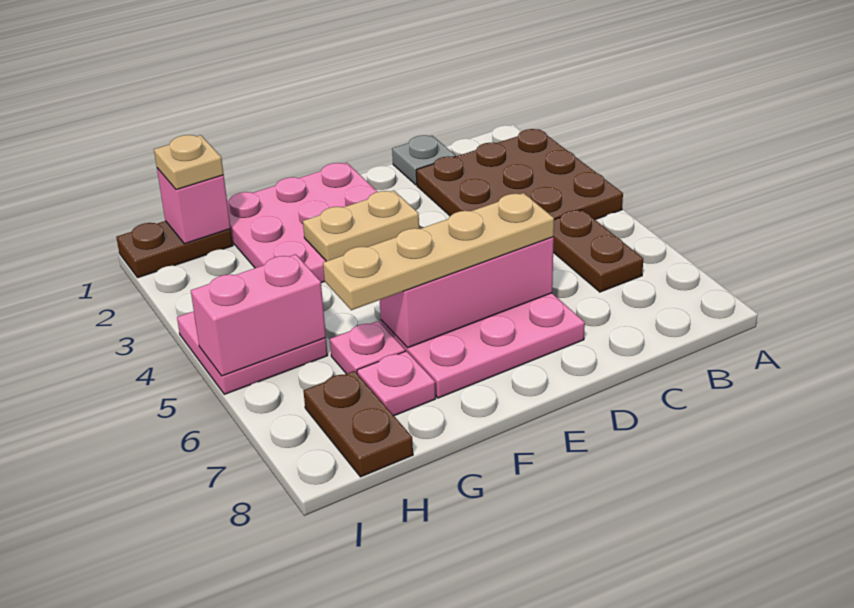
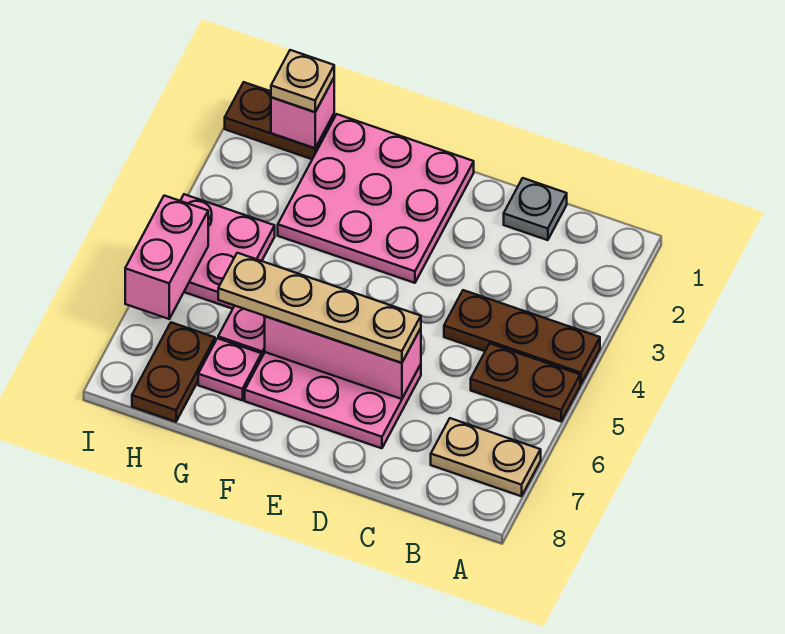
brown 3x3 plate [416,129,623,220] -> brown 1x3 plate [444,290,600,384]
brown 1x2 plate [553,210,643,292] -> brown 1x2 plate turned to [471,344,580,421]
tan 1x2 plate [303,191,419,261] -> tan 1x2 plate moved to [431,418,541,496]
pink 1x2 brick [191,254,326,376] -> pink 1x2 brick turned to [125,196,208,319]

